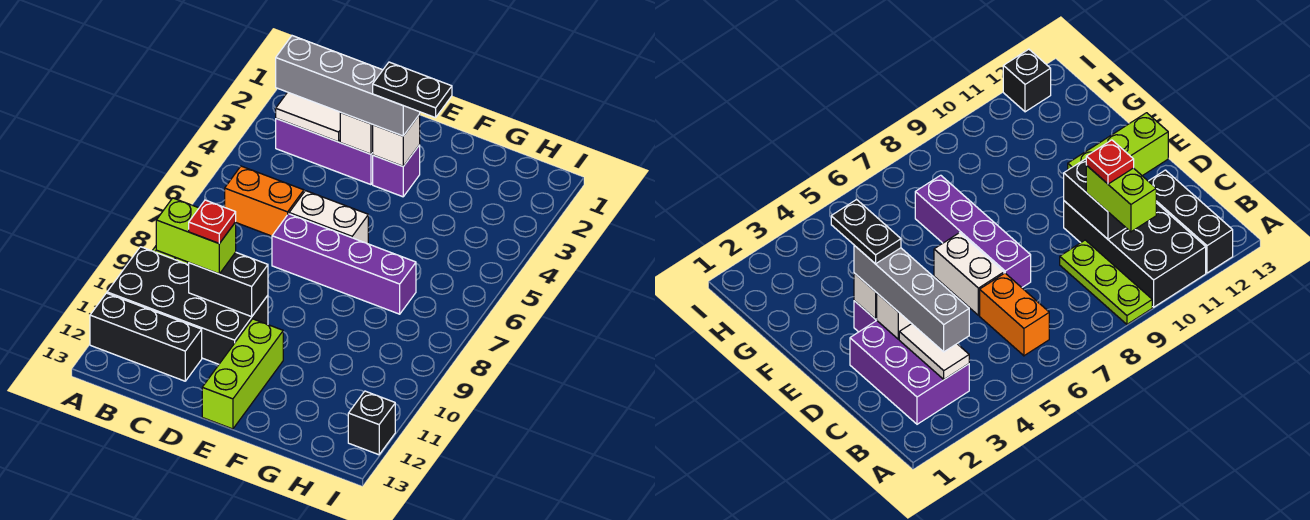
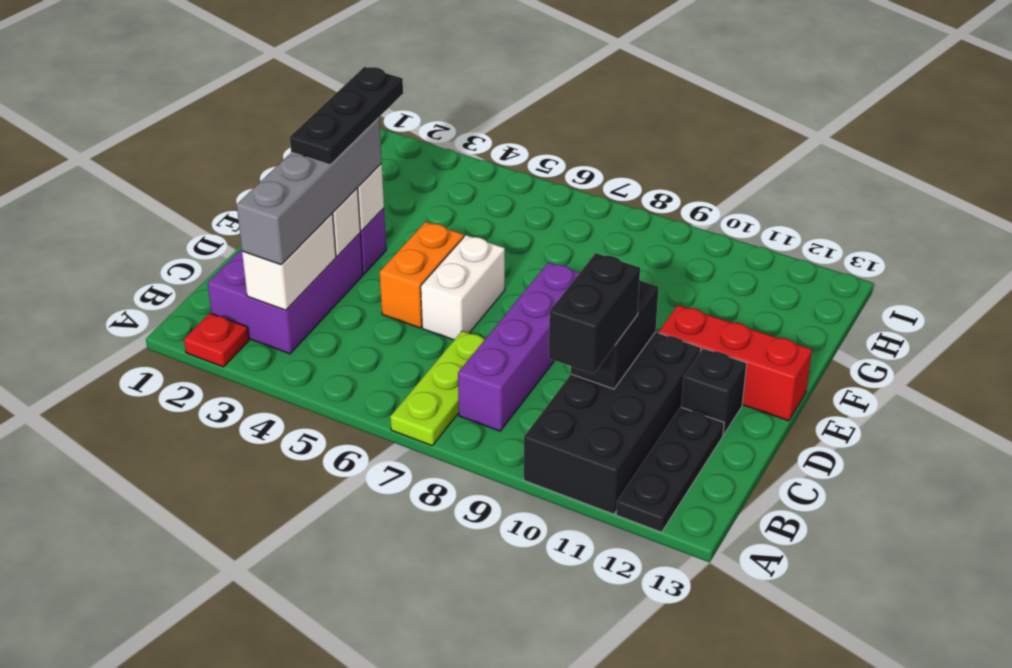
lime 1x3 plate [1060,240,1152,324] -> lime 1x3 plate moved to [390,331,485,446]
black 1x3 brick [90,293,202,381] -> black 1x3 plate [616,407,724,532]
white 1x2 tile [276,92,341,142] -> white 1x2 brick [242,214,336,310]
orange 1x2 brick [225,166,304,236] -> orange 1x2 brick moved to [380,222,464,328]
lime 1x2 brick [156,198,236,274] -> black 1x2 brick [549,253,640,374]
red 1x1 plate [189,200,236,243] -> red 1x1 plate moved to [184,313,249,367]
purple 1x4 brick [272,214,416,314] -> purple 1x4 brick moved to [458,262,580,431]
black 1x2 plate [373,62,452,118] -> black 1x3 plate [290,67,403,165]
lime 1x3 brick [202,319,283,429] -> red 1x3 brick [659,305,812,421]
black 1x1 brick [348,391,395,455] -> black 1x1 brick moved to [681,348,747,435]

